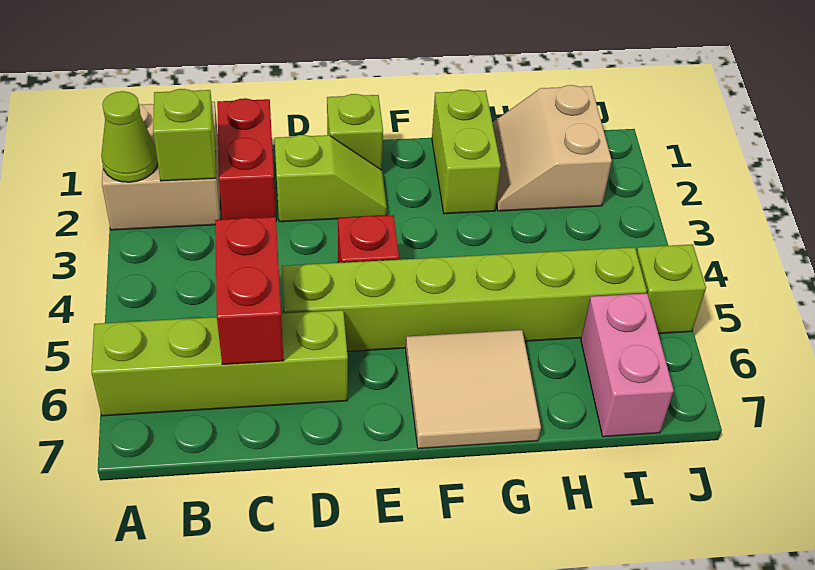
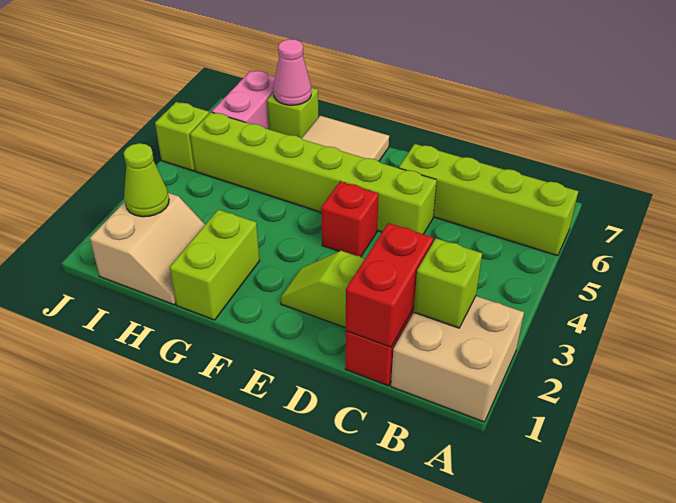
lime 1x1 cone [101,91,158,182] -> lime 1x1 cone moved to [124,143,169,217]
red 1x2 brick [215,217,284,364] -> red 1x2 brick moved to [346,223,433,347]
lime 1x1 brick [327,94,383,170] -> lime 1x1 brick moved to [267,88,318,138]
none -> pink 1x1 cone [273,39,311,105]

